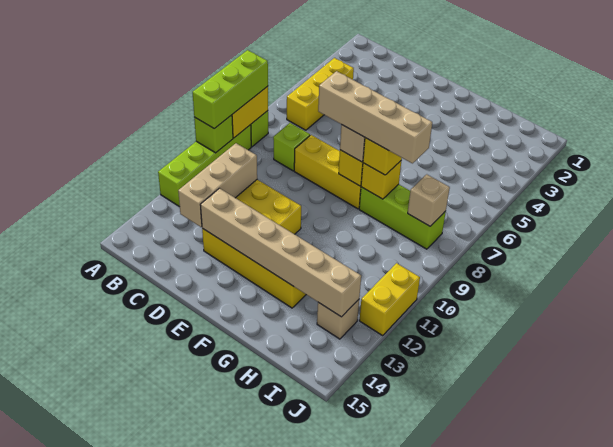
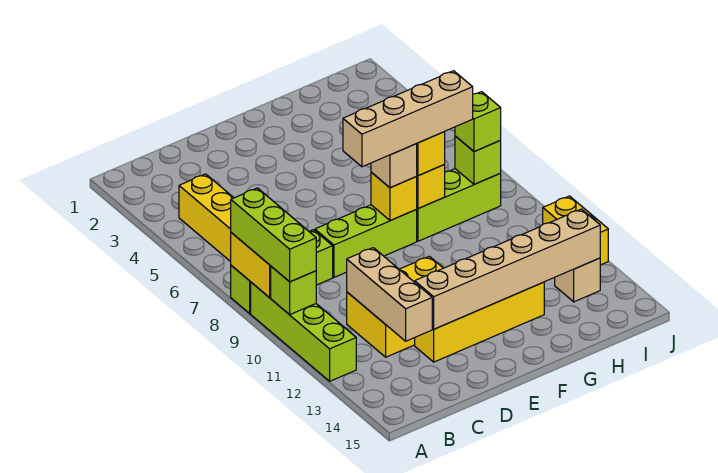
yellow 1x3 brick [294,135,361,209] -> lime 1x3 brick [315,205,417,277]
tan 1x1 brick [408,174,450,226] -> lime 1x1 brick [455,136,501,184]
none -> lime 1x1 brick [455,92,501,152]

